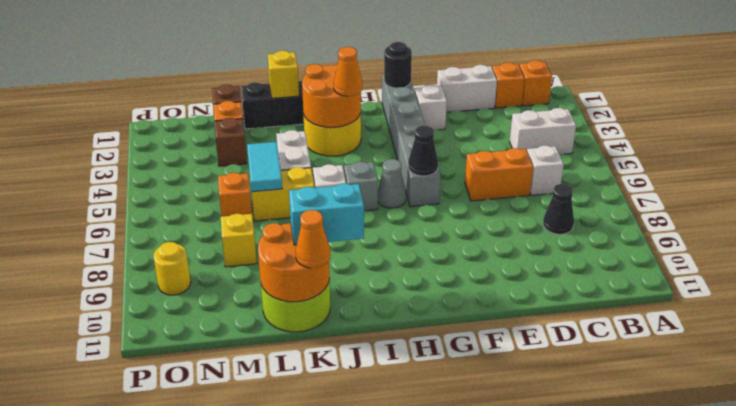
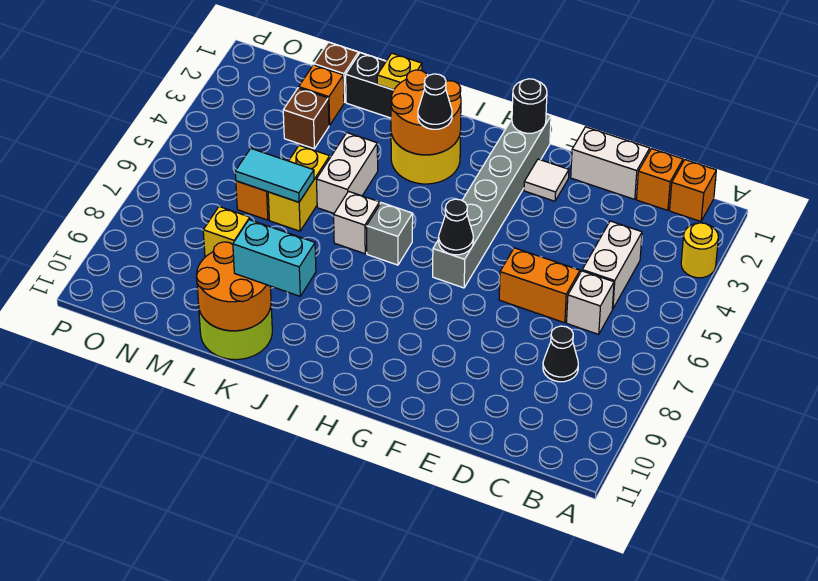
white 1x2 brick [510,108,576,154] -> white 1x2 brick turned to [582,221,642,309]
white 1x1 brick [415,85,447,130] -> white 1x1 tile [524,159,569,201]
grey 1x1 cone [378,159,406,208] -> none
orange 1x1 cone [334,47,362,96] -> black 1x1 cone [418,74,452,129]
yellow 1x1 brick [268,51,299,98] -> yellow 1x1 plate [377,53,422,90]
yellow 1x2 brick [250,167,314,221] -> yellow 1x2 brick turned to [268,145,330,231]
orange 1x1 cone [295,210,330,268] -> none
cyan 1x2 tile [247,142,282,192] -> cyan 1x2 tile turned to [235,148,314,202]
yellow 1x1 round brick [153,242,191,295] -> yellow 1x1 round brick moved to [681,223,718,278]

